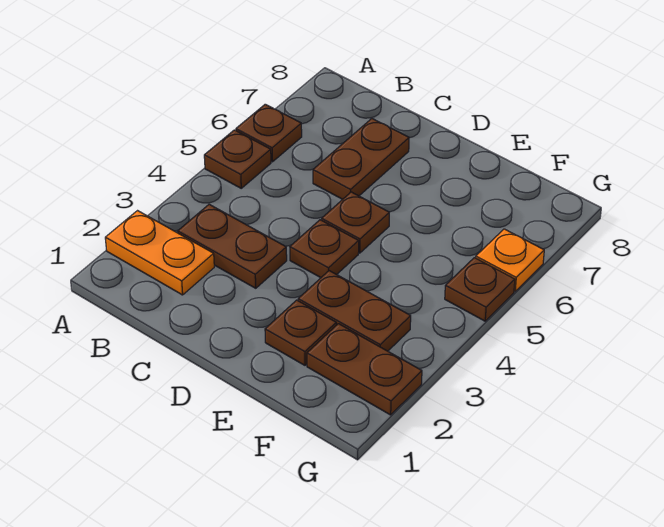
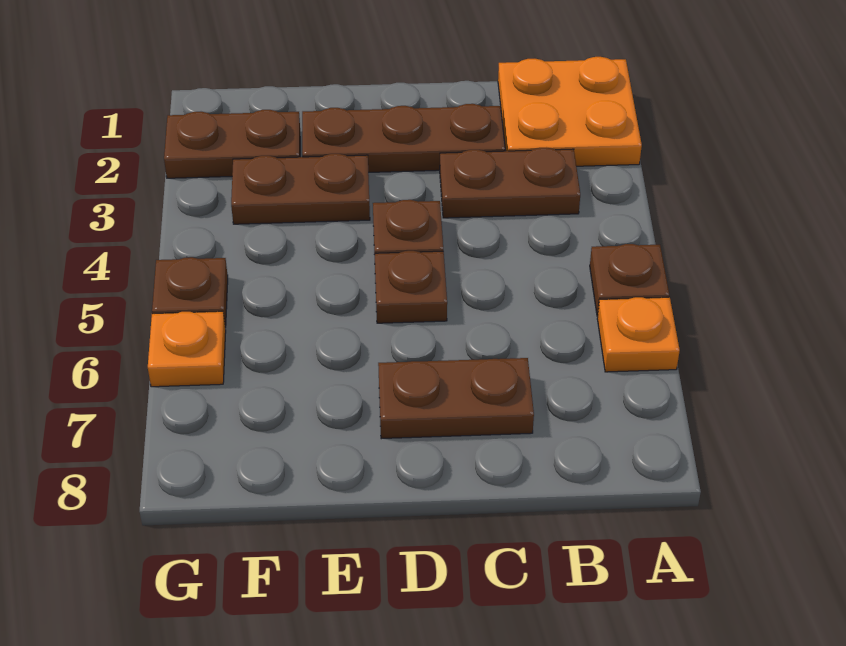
orange 1x2 plate [105,211,214,295] -> orange 2x2 plate [498,57,642,166]
brown 1x1 plate [236,104,302,162] -> orange 1x1 plate [597,297,680,372]
brown 1x2 plate [313,119,409,199] -> brown 1x2 plate turned to [378,358,534,439]
brown 1x1 plate [265,300,336,365] -> brown 1x3 plate [302,104,505,172]

